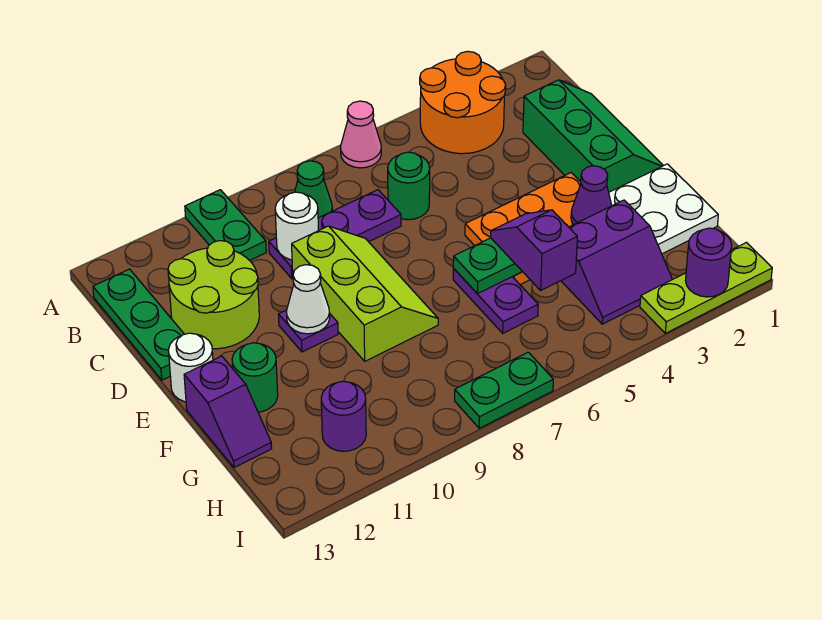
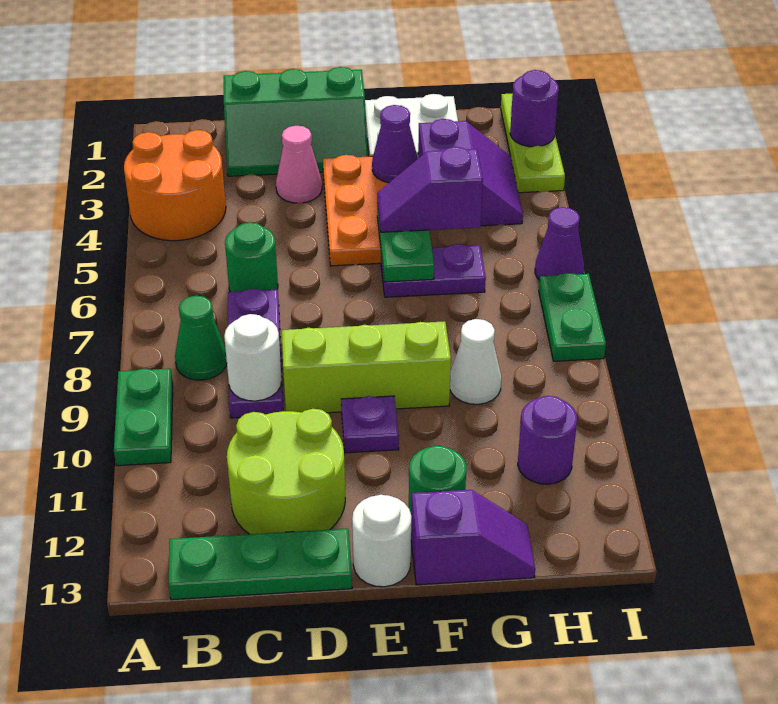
pink 1x1 cone [340,101,381,168] -> pink 1x1 cone moved to [276,126,322,203]
green 1x2 plate [185,190,266,260] -> green 1x2 plate turned to [114,369,173,466]
green 2x3 slope [523,80,663,192] -> green 2x3 slope turned to [224,67,368,176]
white 1x1 cone [286,265,330,334] -> white 1x1 cone moved to [450,319,501,404]
none -> purple 1x1 cone [535,207,584,280]

